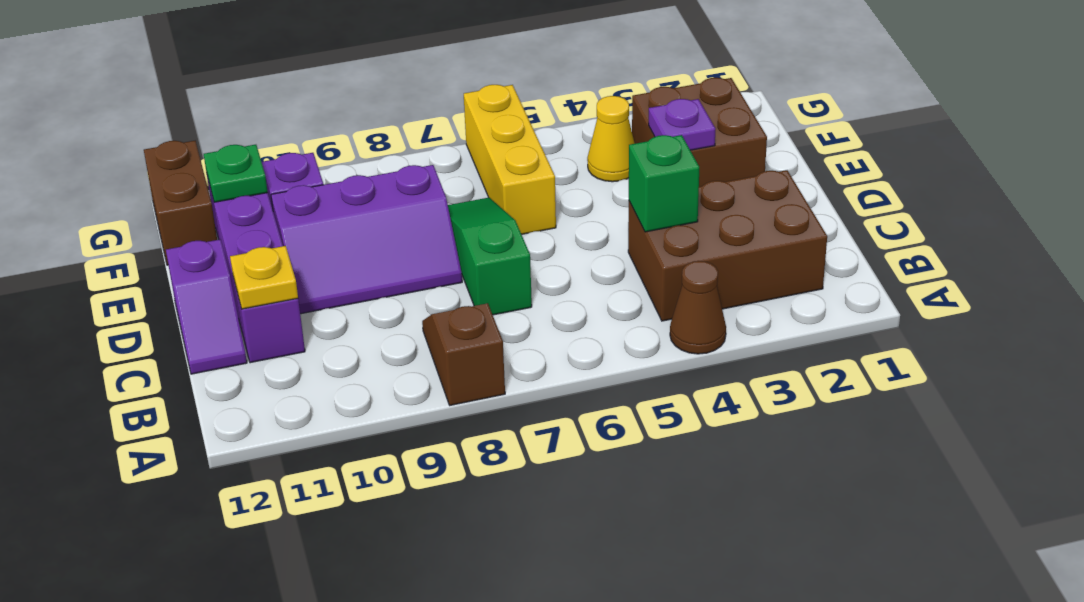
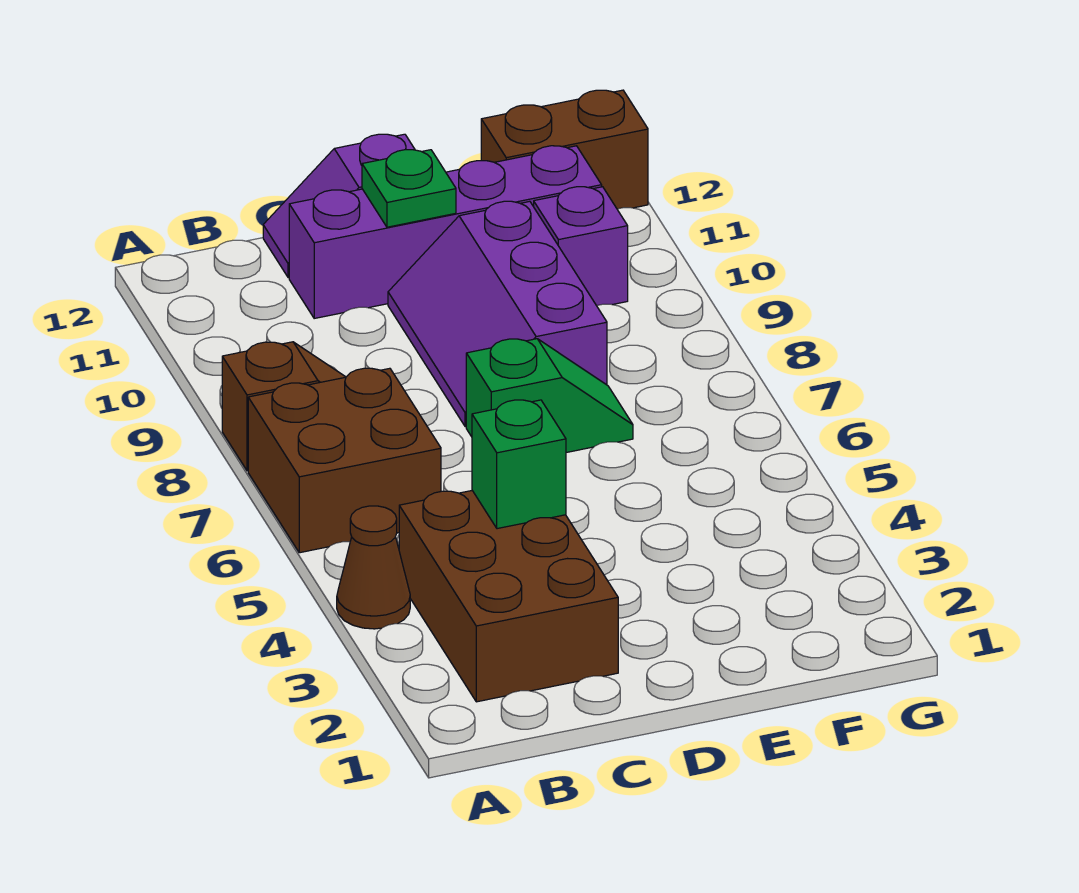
green 1x3 slope [448,198,532,315] -> green 1x2 slope [466,339,633,453]
yellow 1x1 plate [230,246,298,309] -> none
brown 2x2 brick [632,78,767,187] -> brown 2x2 brick moved to [248,368,441,553]
purple 1x1 plate [649,99,716,150] -> none
yellow 1x3 brick [464,85,556,234] -> none
yellow 1x1 cone [587,96,635,182] -> none
green 1x1 plate [204,145,268,202] -> green 1x1 plate moved to [362,150,456,227]

